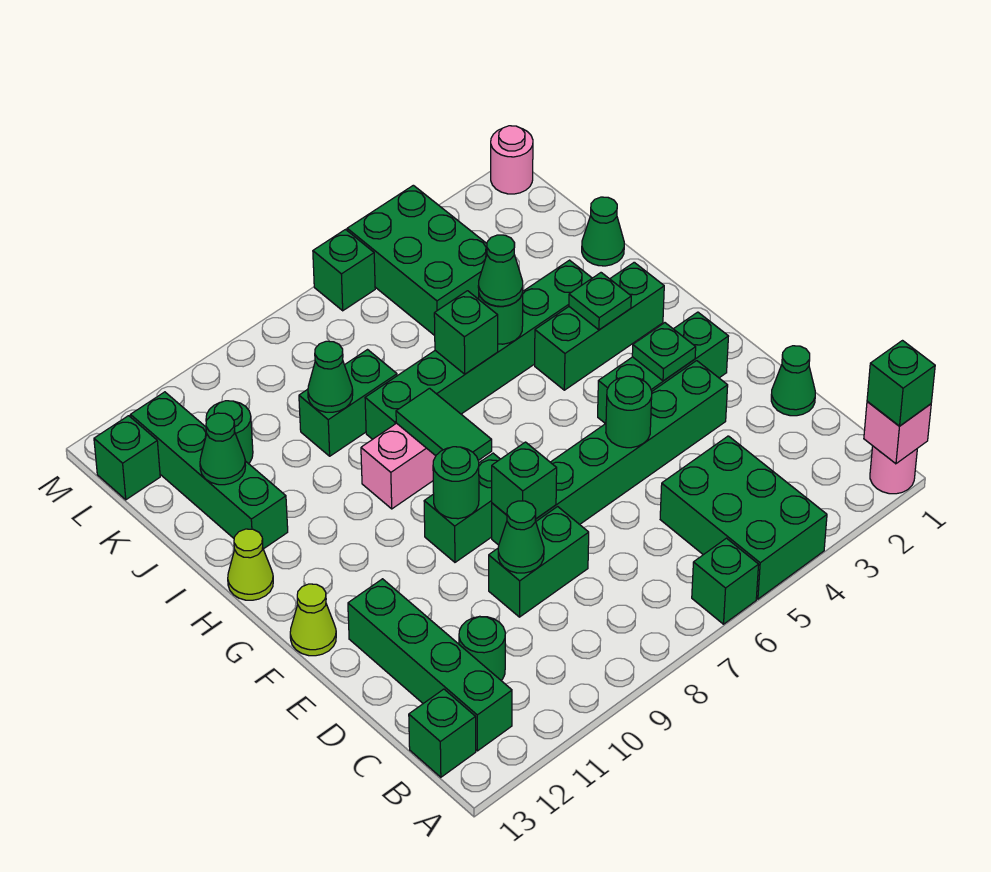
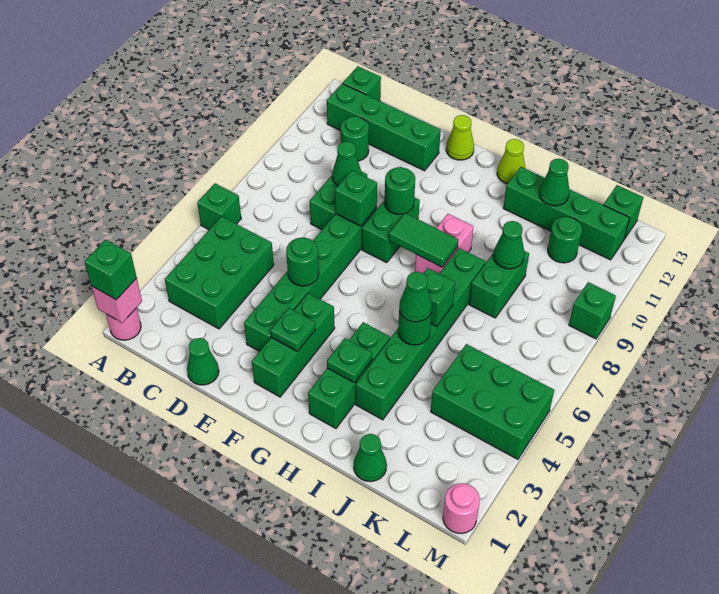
green 2x3 brick [660,436,827,599] -> green 2x3 brick turned to [165,216,274,329]
green 1x1 brick [313,230,375,311] -> green 1x1 brick moved to [569,282,616,339]

